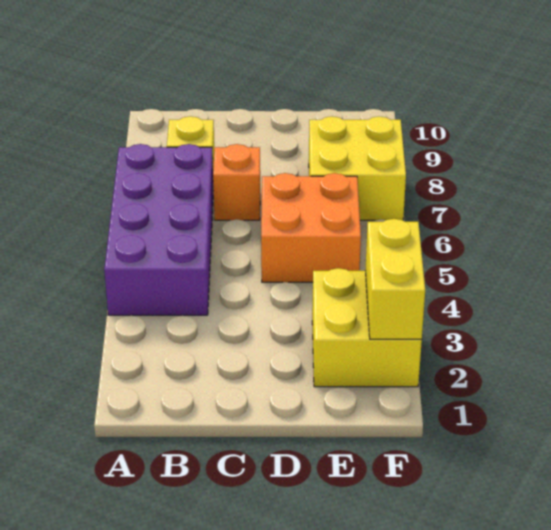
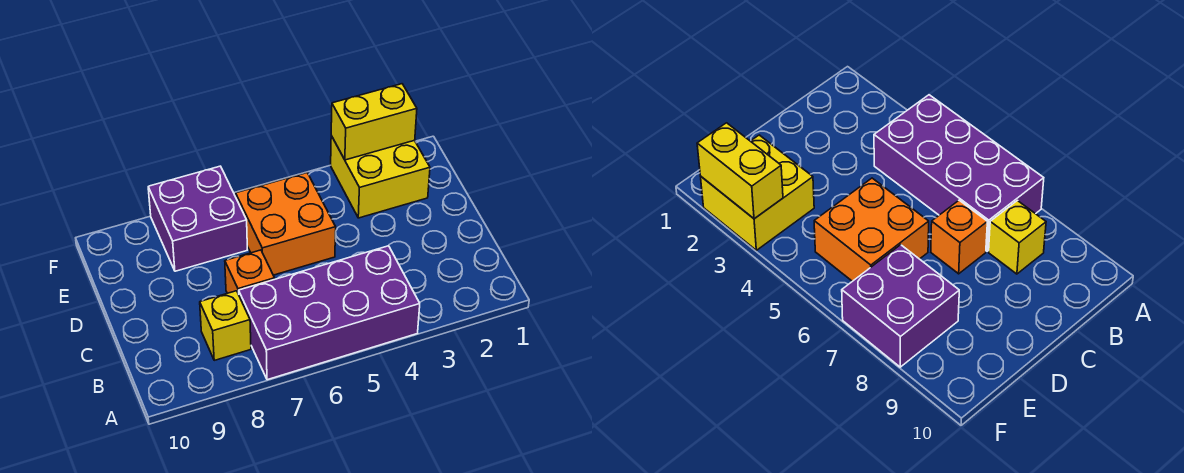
yellow 2x2 brick [309,116,406,220] -> purple 2x2 brick [148,166,247,271]

